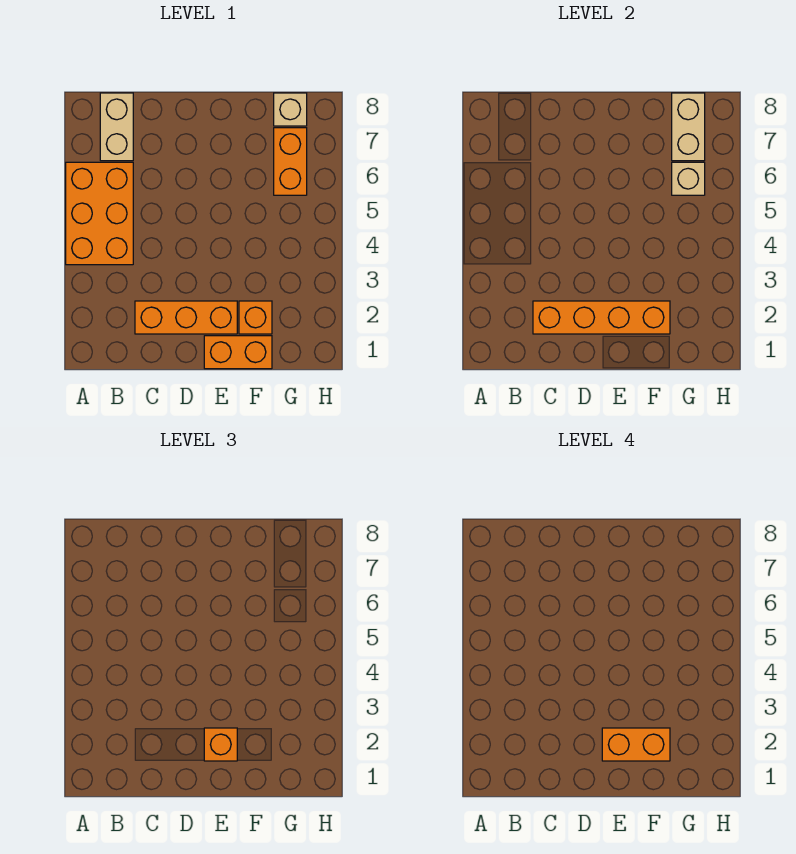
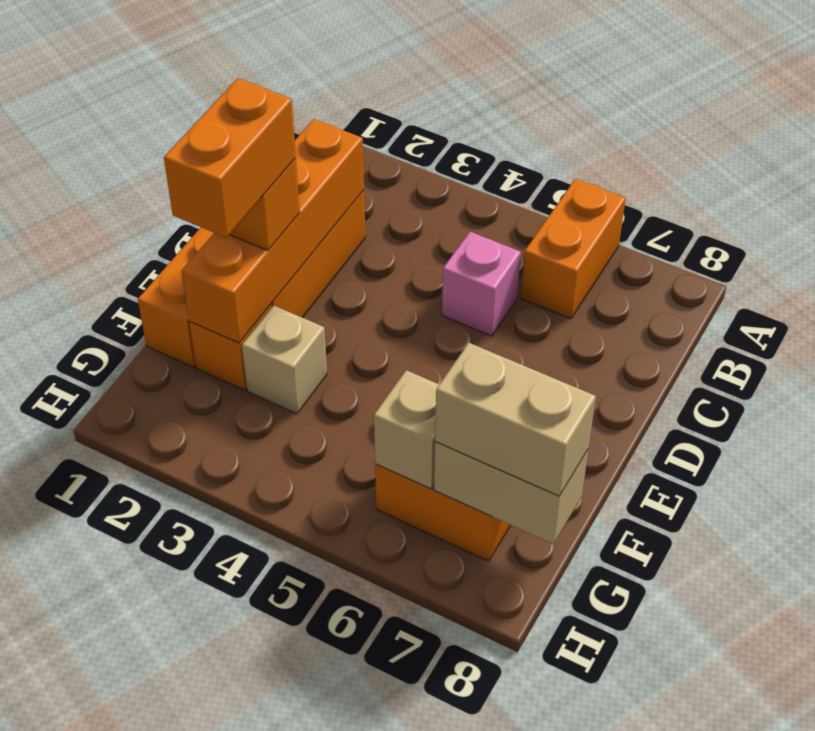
orange 2x3 brick [66,162,133,265] -> orange 1x2 brick [521,179,626,319]
tan 1x2 brick [100,93,133,161] -> tan 1x2 brick moved to [435,343,596,496]
none -> pink 1x1 brick [442,232,521,336]
tan 1x1 brick [274,93,307,126] -> tan 1x1 brick moved to [242,306,327,414]

